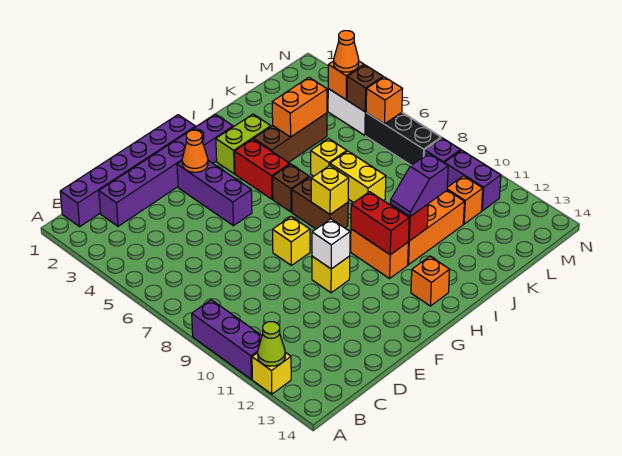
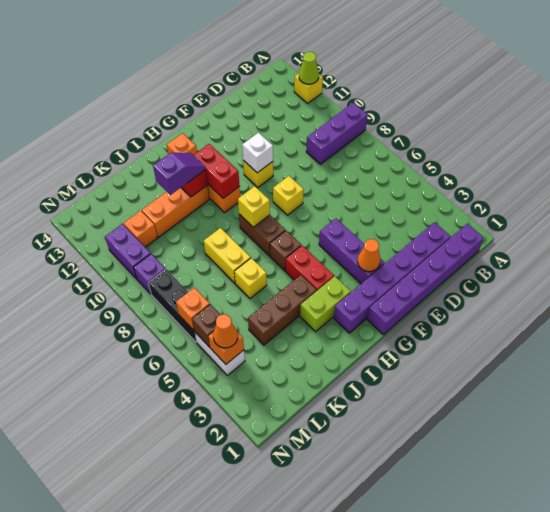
purple 1x3 brick [192,300,262,379] -> purple 1x3 brick turned to [306,103,368,164]
orange 1x2 brick [272,78,327,137] -> none

